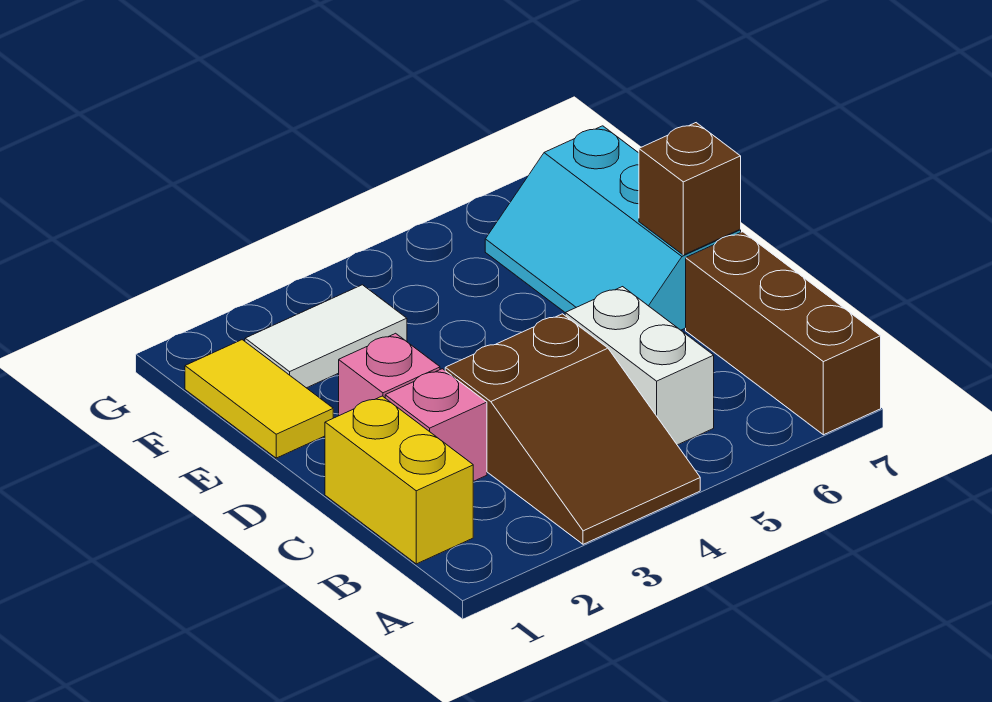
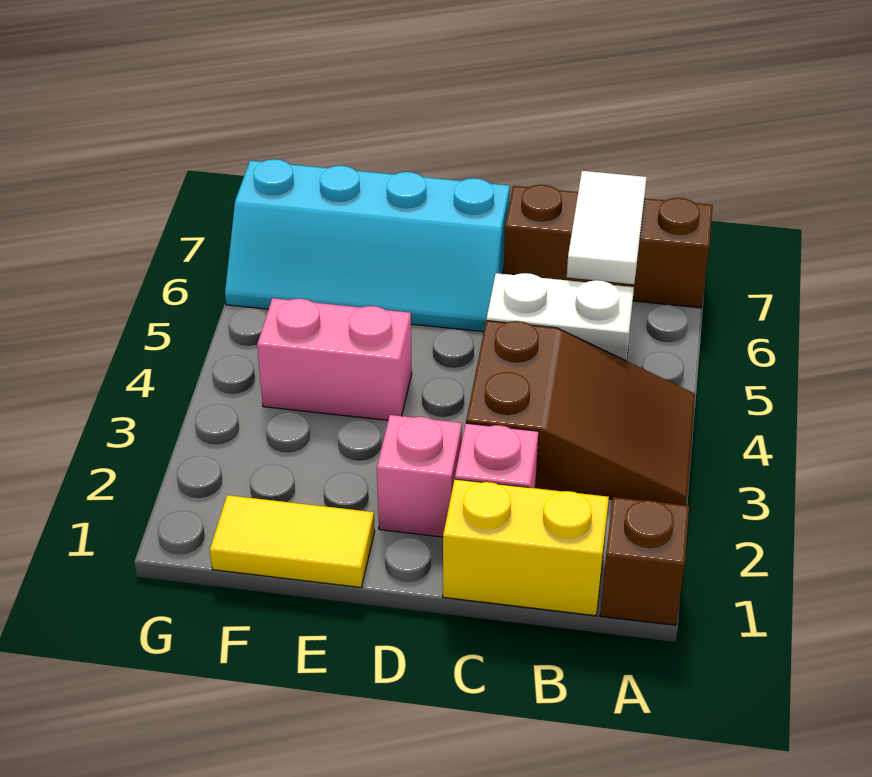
cyan 2x3 slope [485,126,741,330] -> cyan 2x4 slope [225,159,510,332]
brown 1x1 brick [639,123,741,255] -> brown 1x1 brick moved to [600,497,689,625]
none -> pink 1x2 brick [257,298,412,420]
white 1x2 tile [245,285,407,388] -> white 1x2 tile moved to [567,171,647,284]

